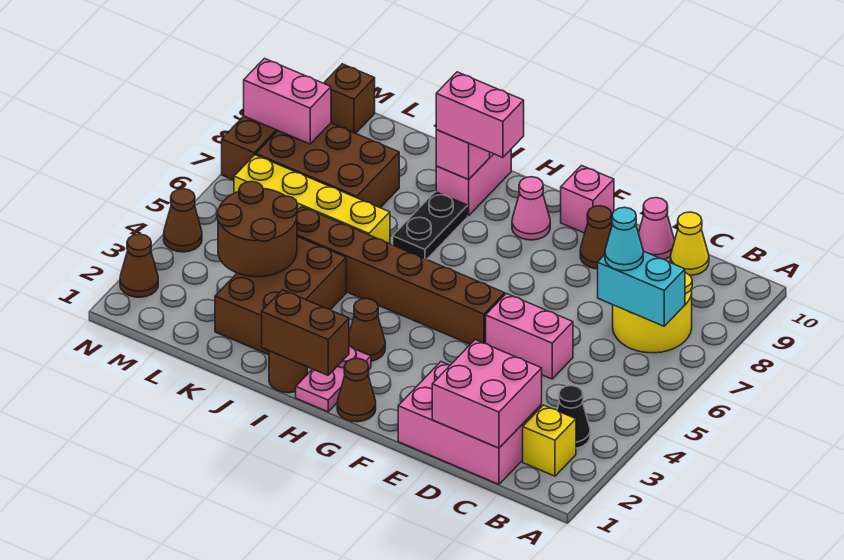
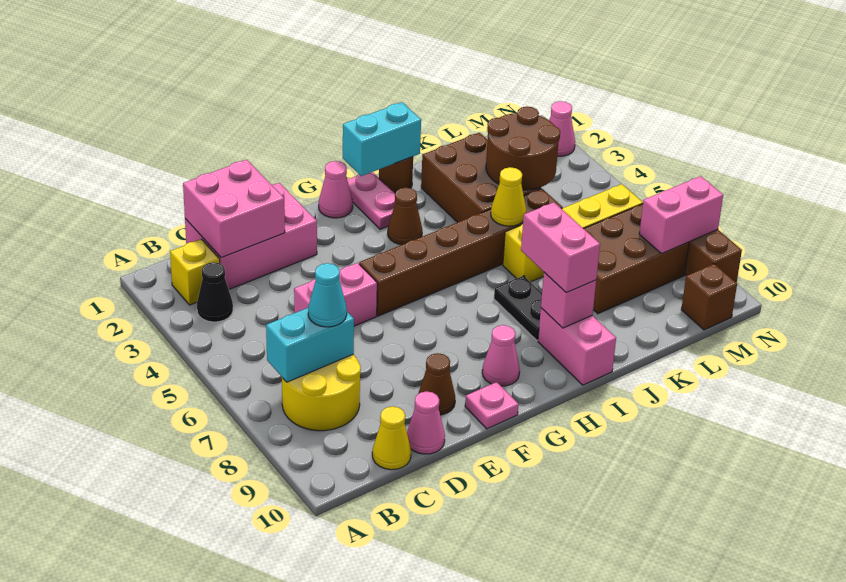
pink 1x1 brick [561,166,614,233] -> pink 1x1 plate [465,382,519,429]
brown 1x1 cone [337,358,376,422] -> pink 1x1 cone [319,161,353,218]
brown 1x2 brick [262,290,349,375] -> cyan 1x2 brick [343,102,421,176]
pink 1x2 brick [436,72,524,158] -> pink 1x2 brick turned to [521,202,600,293]
none -> yellow 1x1 cone [491,167,526,226]
brown 1x1 cone [120,234,158,297] -> pink 1x1 cone [549,101,575,156]
brown 1x1 cone [164,189,202,252] -> none

